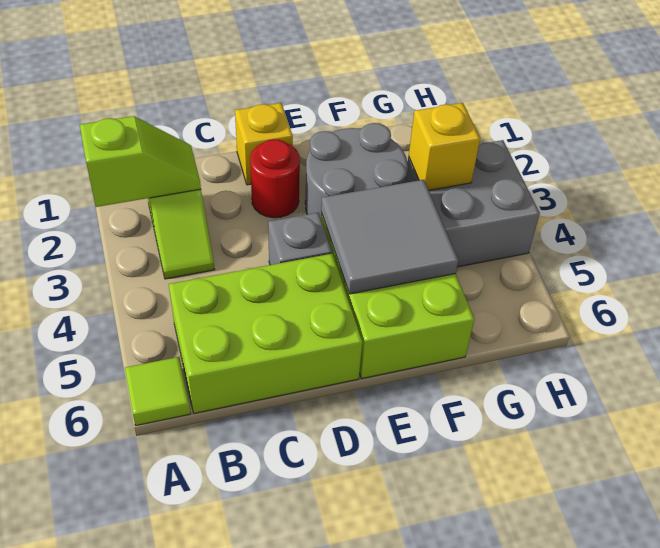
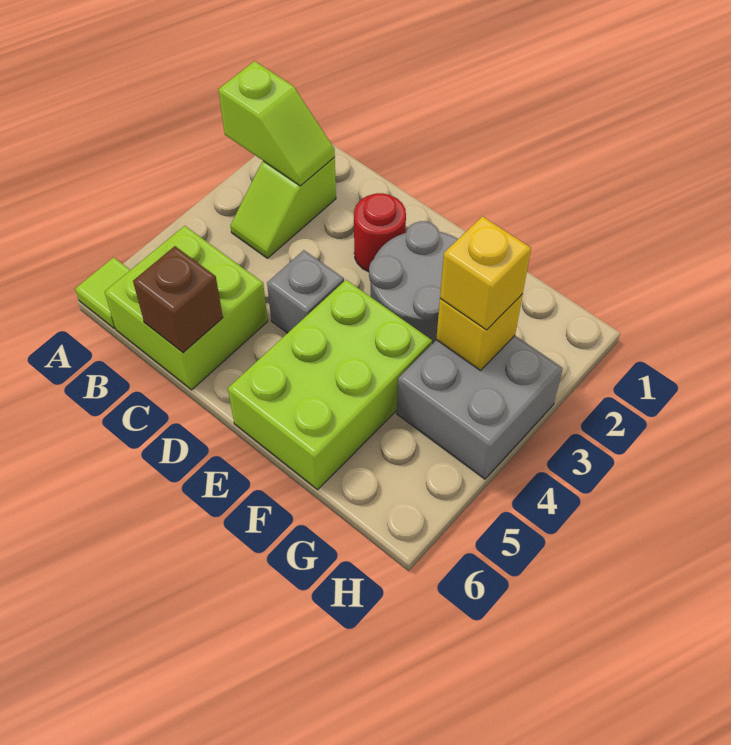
lime 2x3 brick [169,254,362,413] -> lime 2x2 brick [105,226,268,390]
none -> brown 1x1 brick [133,246,223,353]
yellow 1x1 brick [235,103,293,185] -> yellow 1x1 brick moved to [440,216,531,330]
grey 2x2 tile [321,180,458,294] -> none

